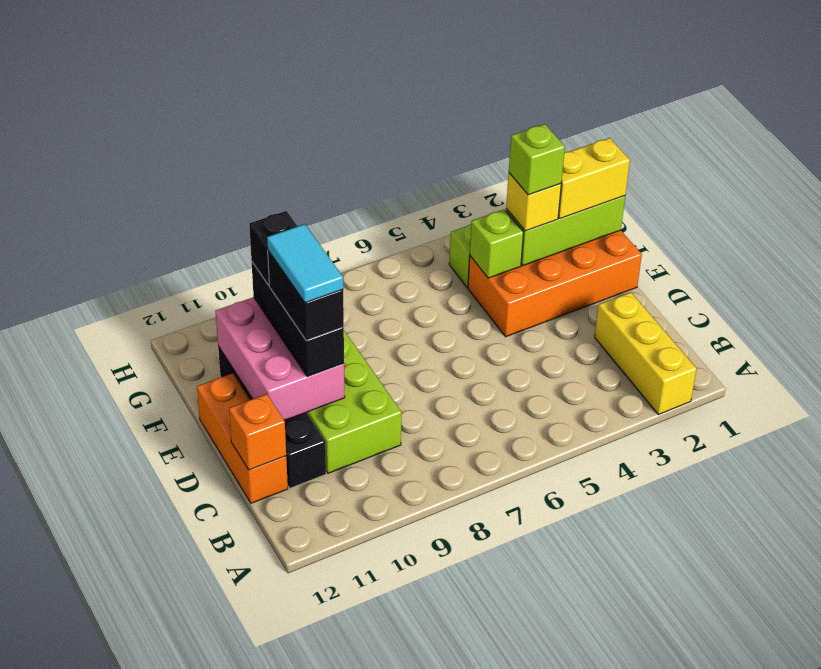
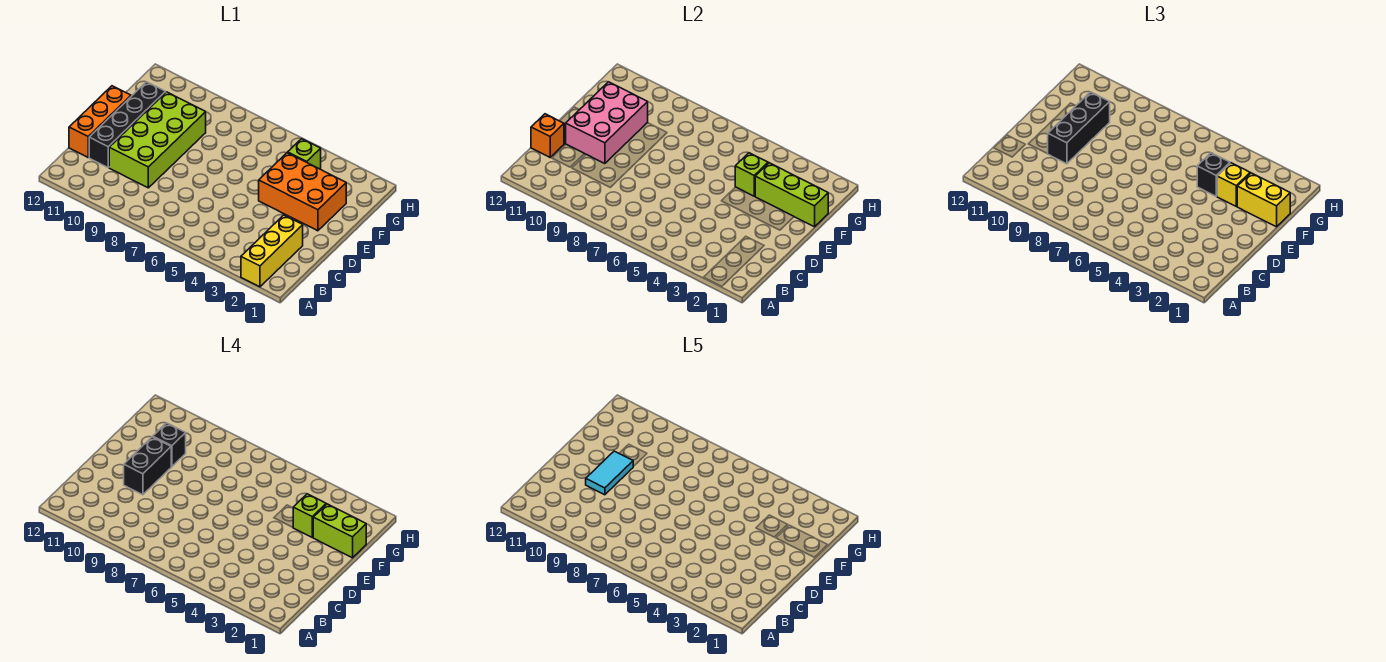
orange 2x4 brick [468,230,642,337] -> orange 2x3 brick [259,153,346,231]
none -> lime 1x2 brick [313,504,366,558]
none -> black 1x1 brick [1197,153,1230,196]

